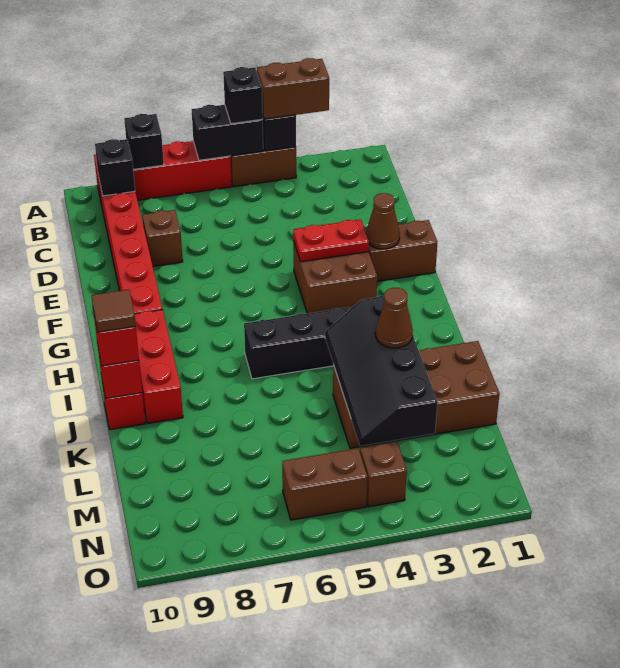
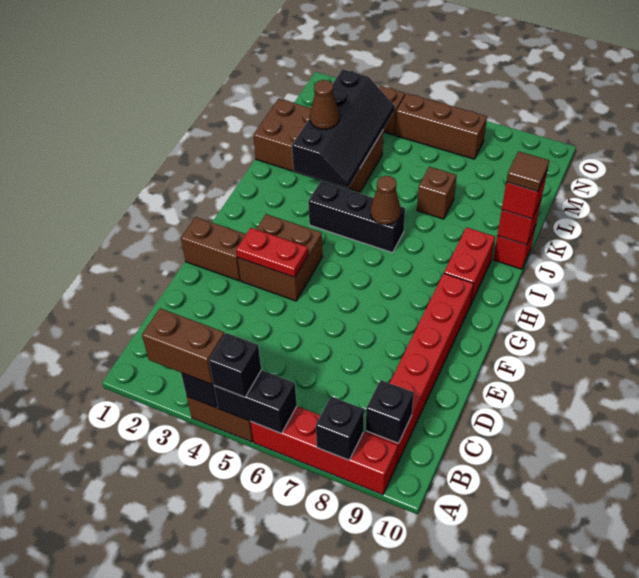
brown 1x1 brick [142,210,183,267] -> brown 1x1 brick moved to [417,167,457,219]
brown 1x1 cone [366,193,400,249] -> brown 1x1 cone moved to [371,176,401,225]
red 1x3 brick [135,310,183,423] -> red 1x2 brick [444,227,495,305]
brown 1x2 brick [282,448,368,520] -> brown 1x3 brick [395,94,487,159]

